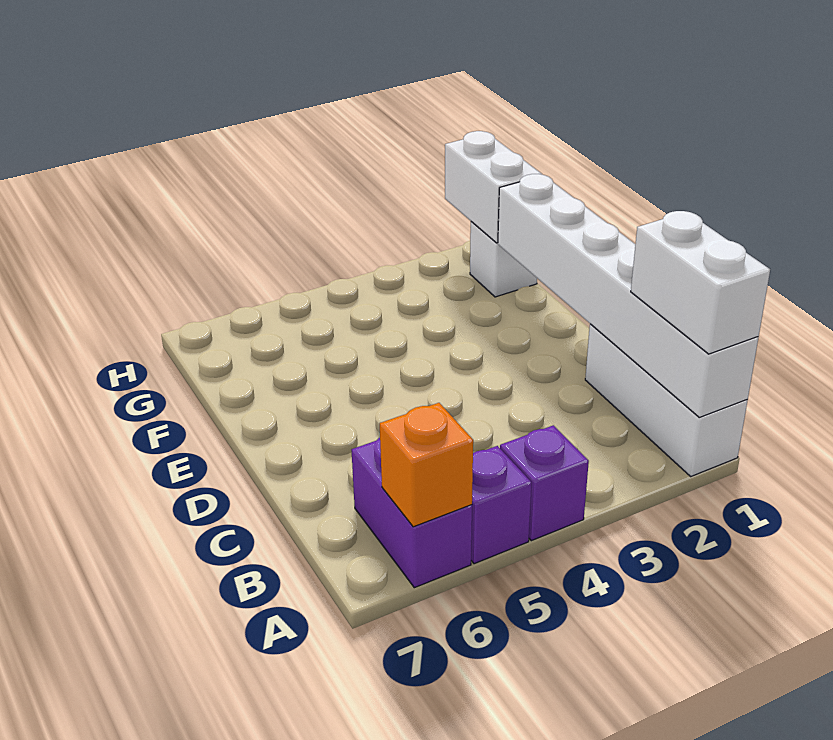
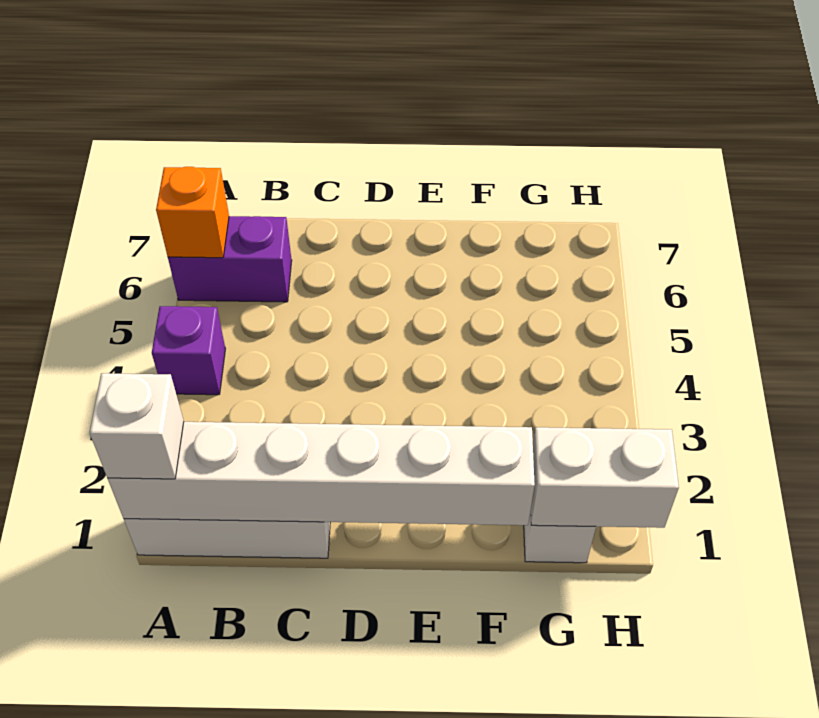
white 1x2 brick [631,211,770,354] -> white 1x1 brick [89,373,184,479]
purple 1x1 brick [471,446,532,564] -> none

